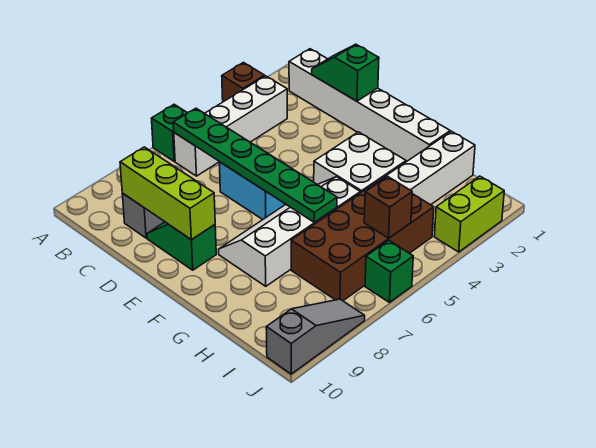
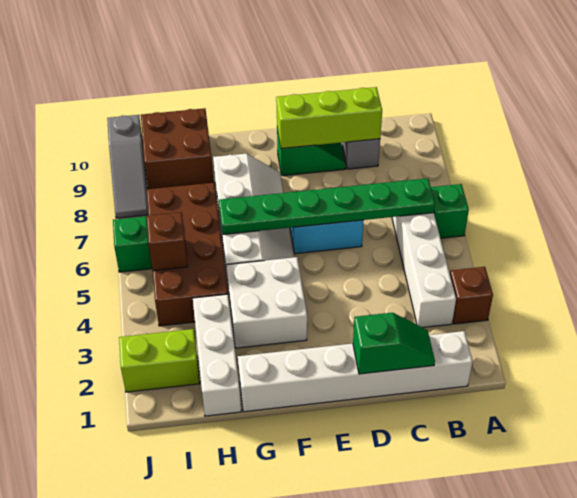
none -> brown 2x2 brick [141,108,213,189]
lime 1x2 brick [434,176,504,252] -> lime 1x2 brick turned to [119,329,200,392]

